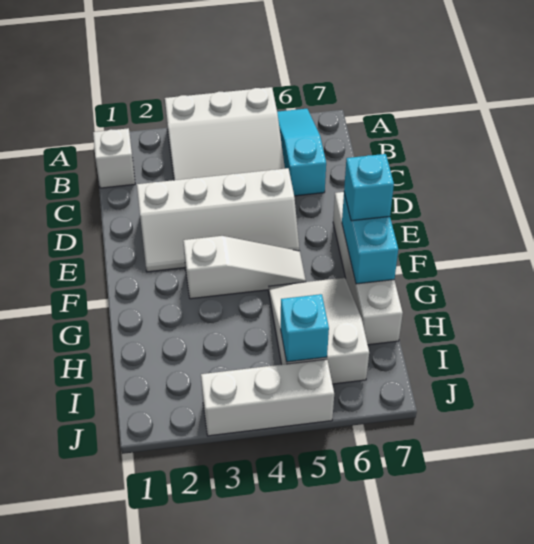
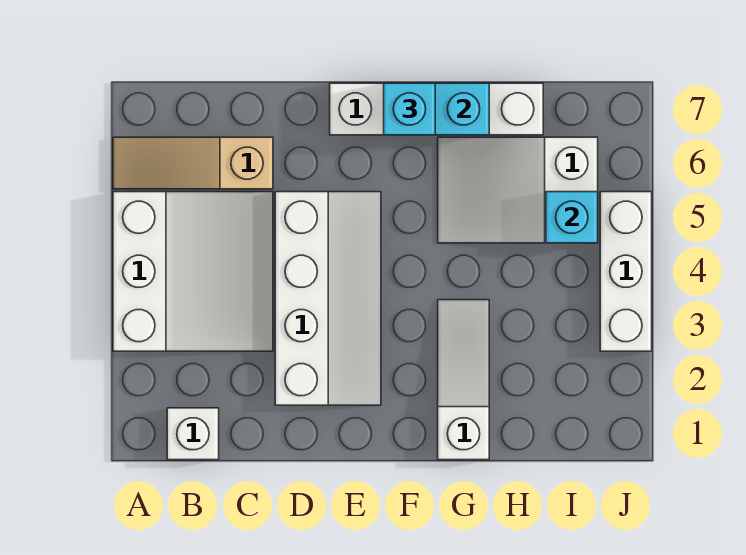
cyan 1x3 slope [277,109,326,196] -> tan 1x3 slope [113,137,273,189]
white 1x3 slope [183,236,306,299] -> white 1x3 slope moved to [438,300,489,460]

